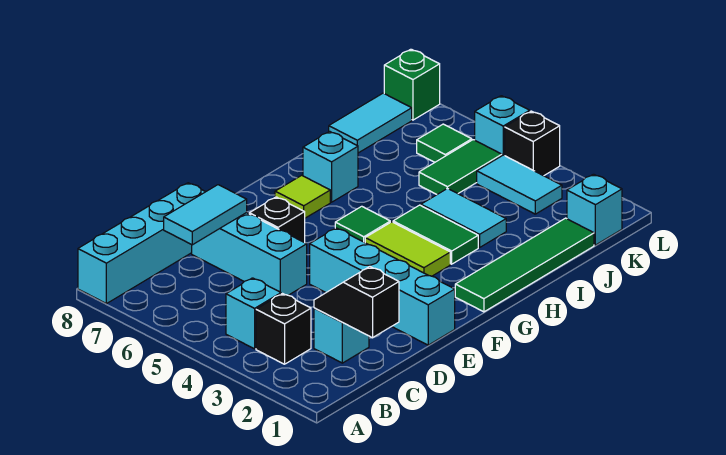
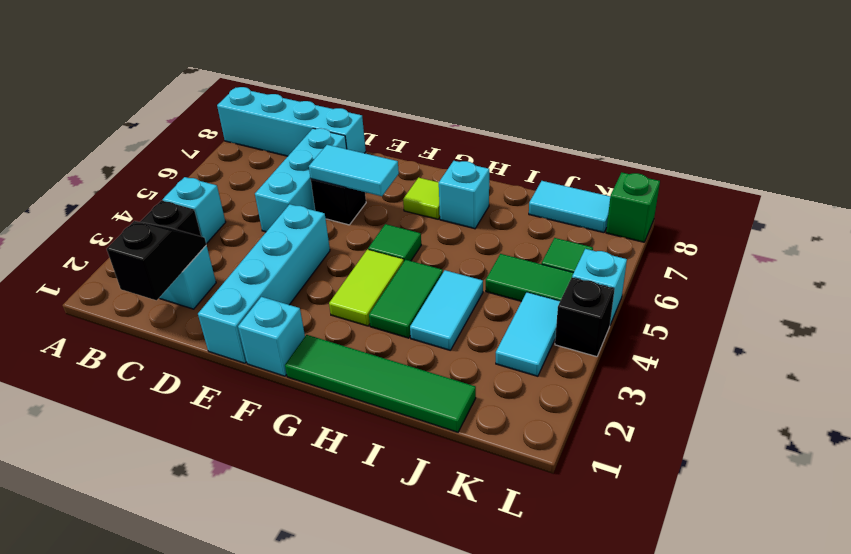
cyan 1x2 tile [164,185,247,245] -> cyan 1x2 tile moved to [309,145,399,196]
cyan 1x1 brick [567,174,622,245] -> cyan 1x1 brick moved to [238,297,305,376]

